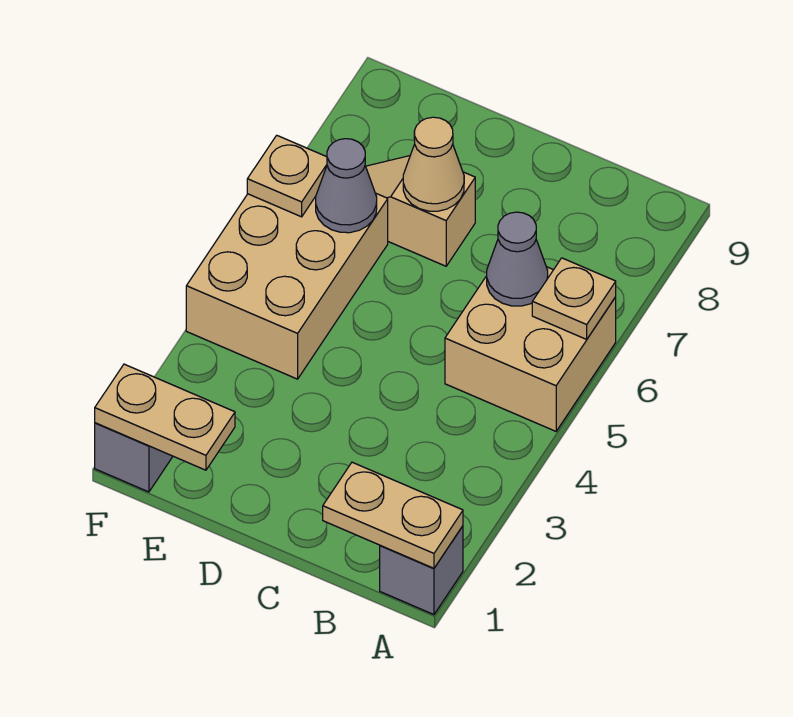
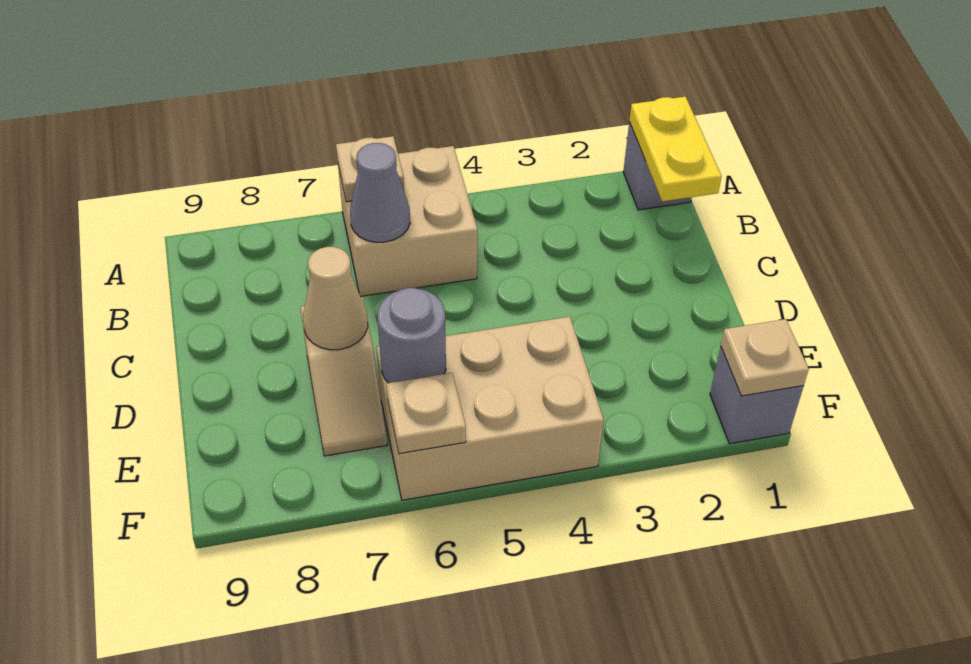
tan 1x2 plate [323,462,463,568] -> yellow 1x2 plate [629,97,722,201]
tan 1x2 plate [95,364,235,470] -> tan 1x1 plate [721,319,809,396]
grey 1x1 cone [316,139,377,233] -> grey 1x1 round brick [378,288,446,383]

